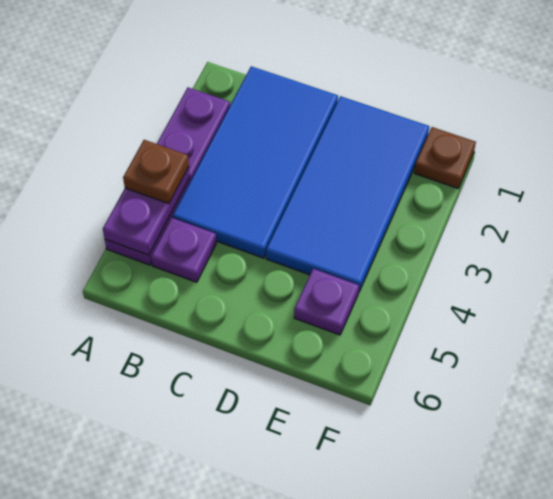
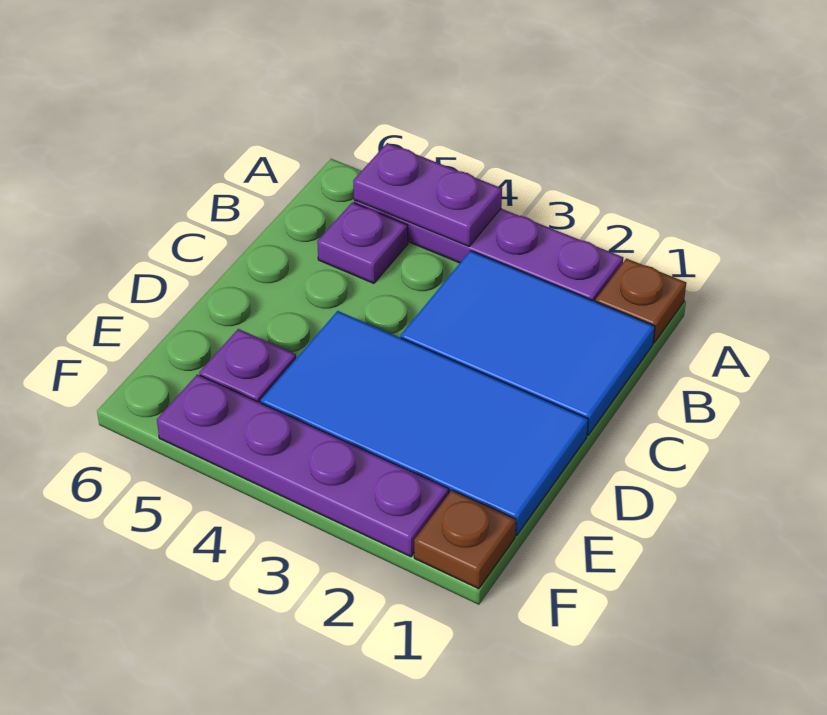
brown 1x1 plate [123,140,189,204] -> brown 1x1 plate moved to [596,259,686,343]
blue 2x4 tile [173,66,338,258] -> blue 2x3 tile [401,251,655,435]
none -> purple 1x4 plate [157,374,449,557]

